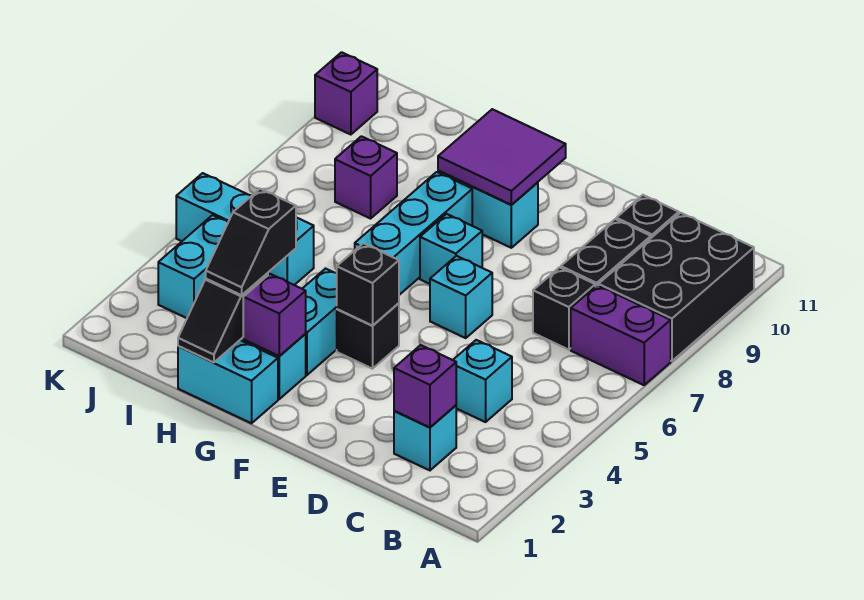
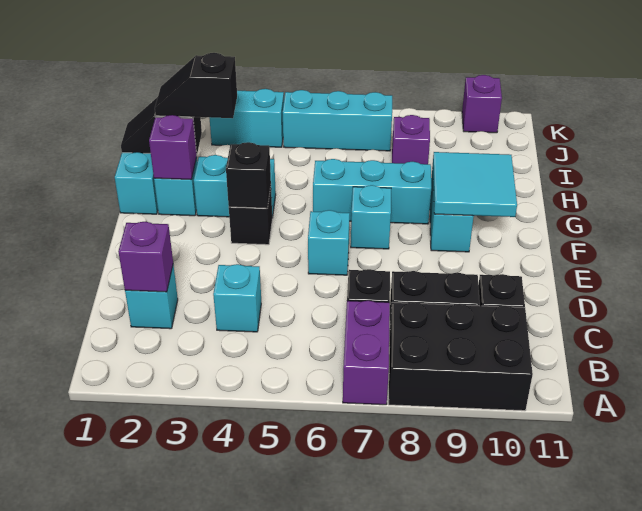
purple 2x2 tile [438,109,566,205] -> cyan 2x2 tile [433,152,517,217]
cyan 1x3 brick [176,173,314,285] -> cyan 1x3 brick turned to [283,90,392,151]

